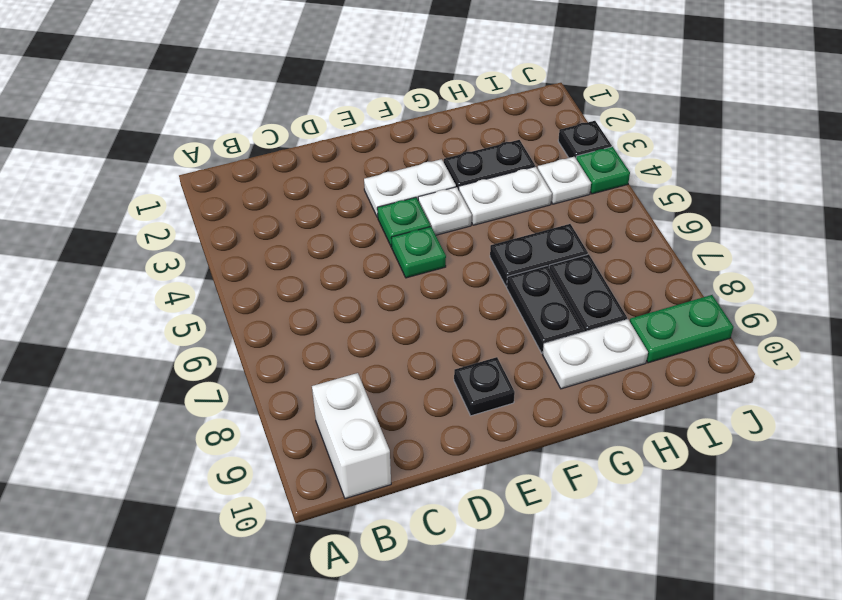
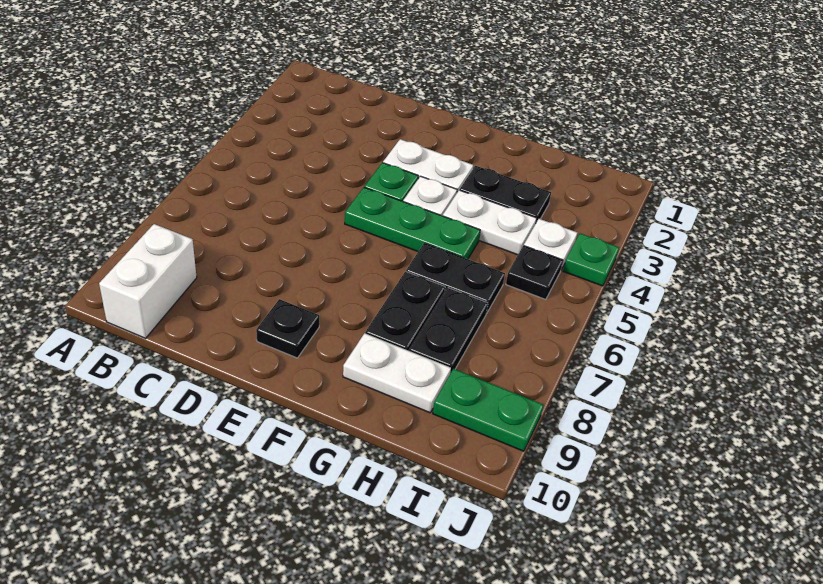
green 1x1 plate [391,227,446,278] -> green 1x3 plate [345,187,480,259]
black 1x1 plate [558,121,612,158] -> black 1x1 plate moved to [506,246,563,300]

